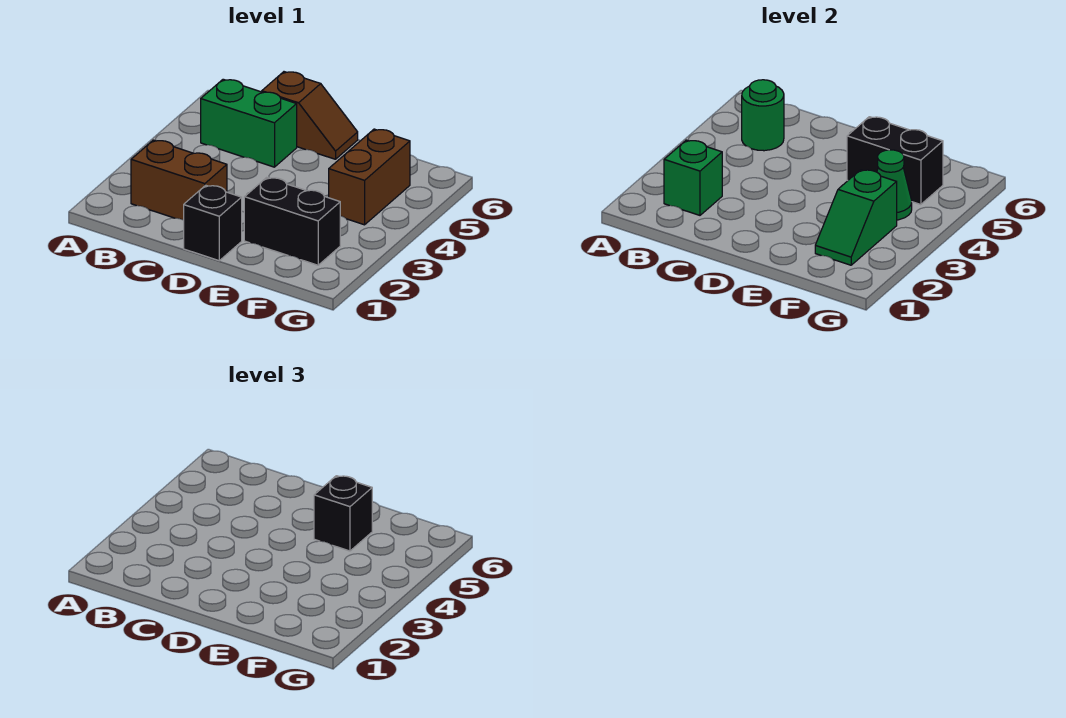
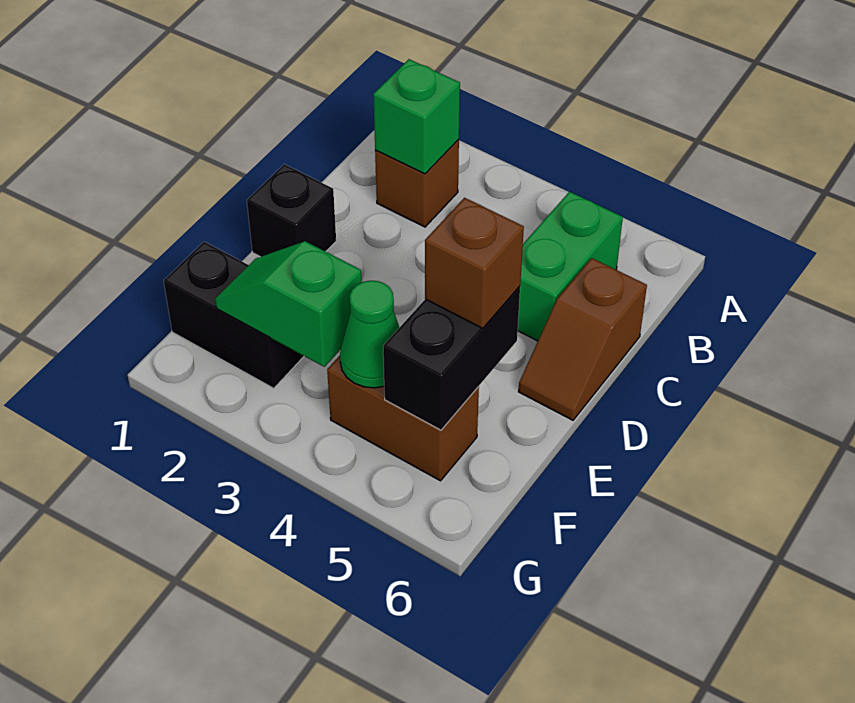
brown 1x2 brick [131,140,227,220] -> brown 1x1 brick [375,139,459,227]
green 1x1 round brick [742,80,784,151] -> none
black 1x2 brick [244,177,340,265] -> black 1x2 brick turned to [164,242,304,388]
black 1x1 brick [314,476,372,551] -> brown 1x1 brick [425,198,524,328]

